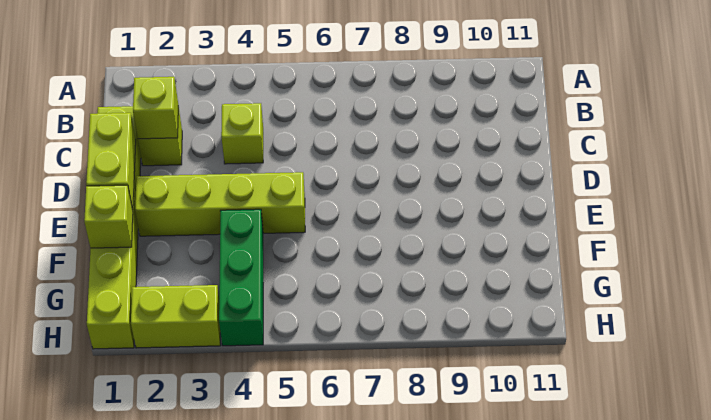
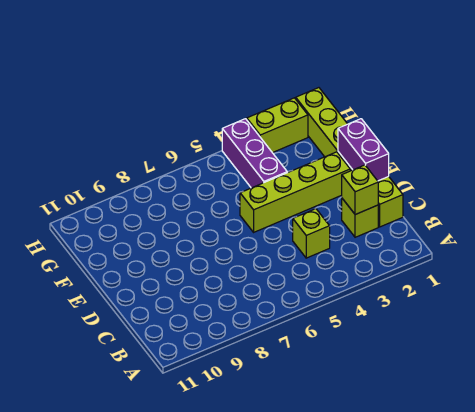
lime 1x2 brick [86,113,136,210] -> purple 1x2 brick [338,119,389,181]
lime 1x1 brick [84,185,133,248] -> none
green 1x3 brick [219,209,263,346] -> purple 1x3 brick [222,119,287,188]

